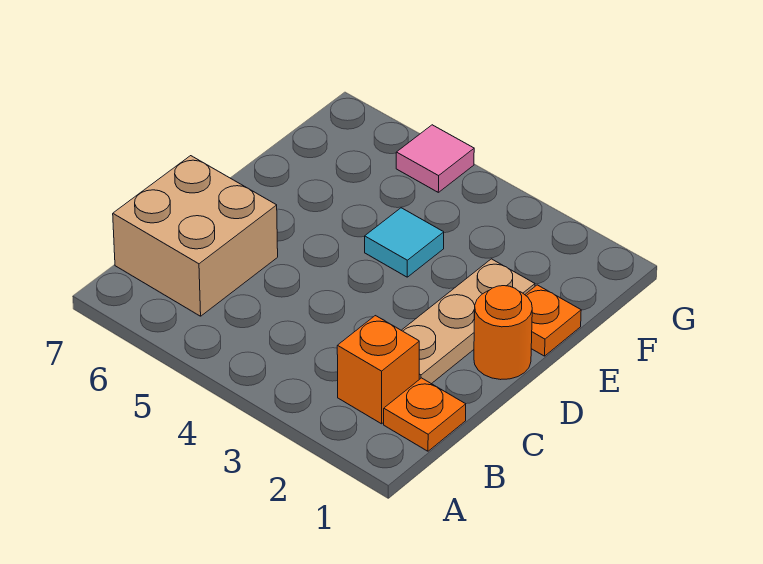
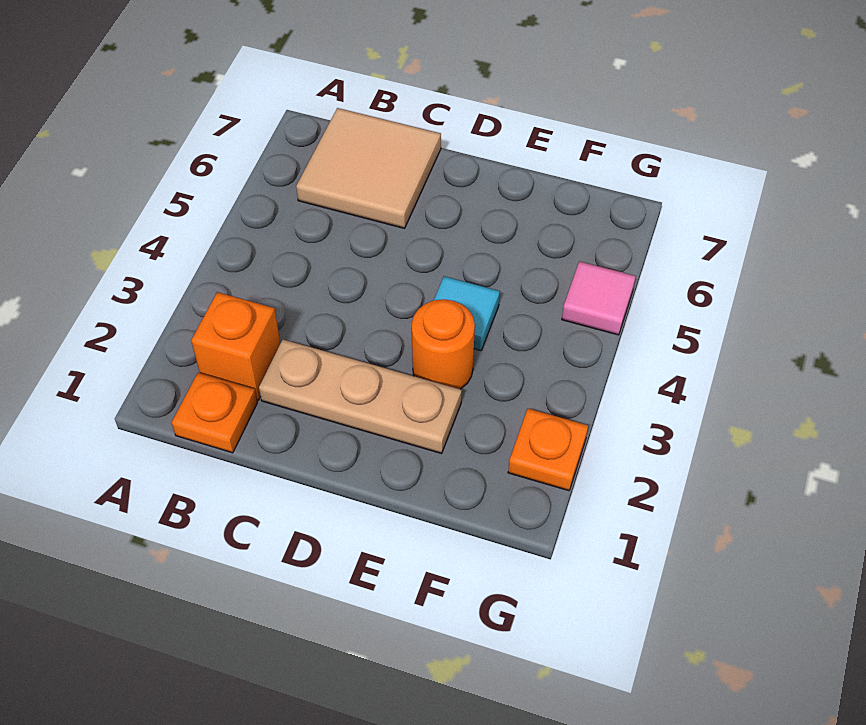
tan 2x2 brick [113,156,278,316] -> tan 2x2 tile [296,108,441,228]
orange 1x1 round brick [474,286,532,380] -> orange 1x1 round brick moved to [412,299,475,389]
orange 1x1 plate [525,285,581,356] -> orange 1x1 plate moved to [508,409,588,491]

